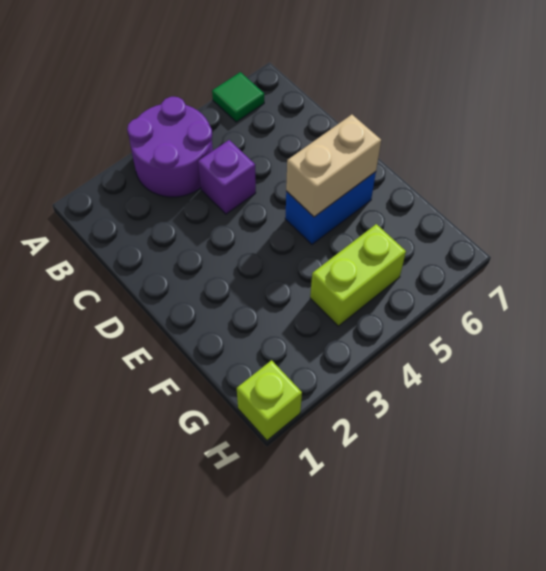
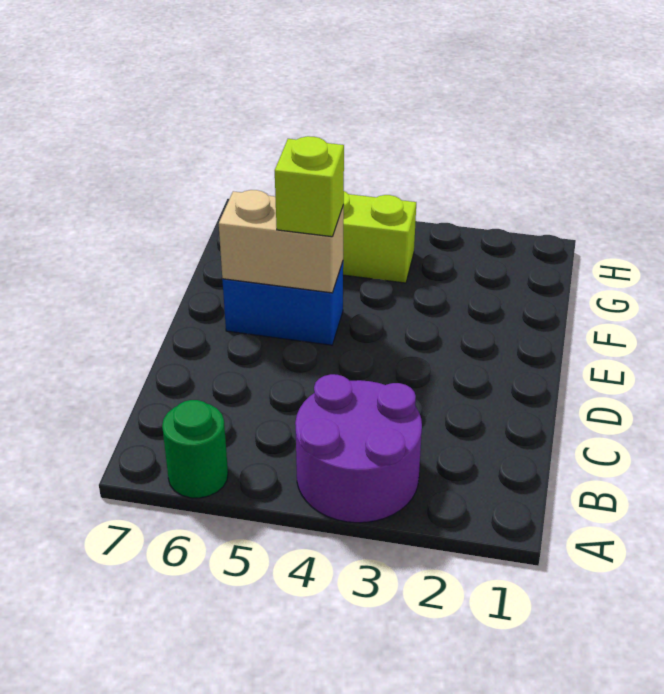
green 1x1 tile [212,72,264,122] -> green 1x1 round brick [162,400,228,498]
purple 1x1 brick [198,140,256,214] -> none
lime 1x1 brick [237,360,302,440] -> lime 1x1 brick moved to [275,136,344,237]

